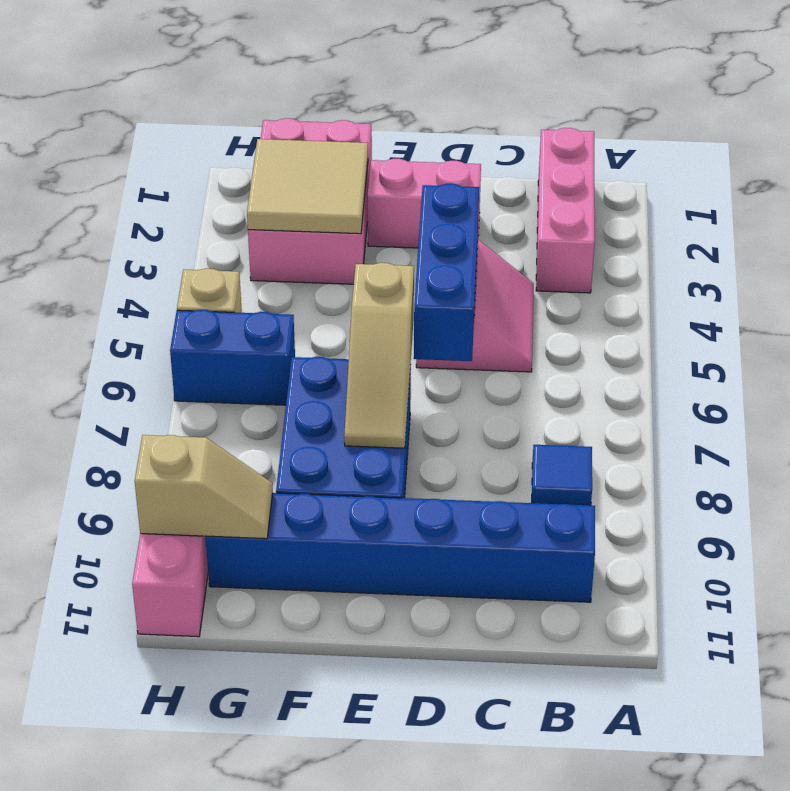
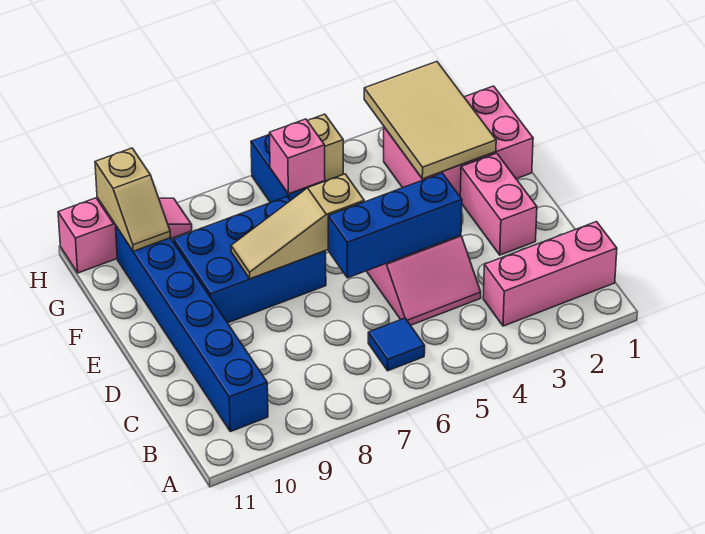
blue 1x1 tile [532,445,592,505] -> blue 1x1 tile moved to [368,318,425,371]
tan 2x2 tile [247,139,368,234] -> tan 2x3 tile [364,62,496,179]
none -> pink 1x1 brick [269,119,325,194]

